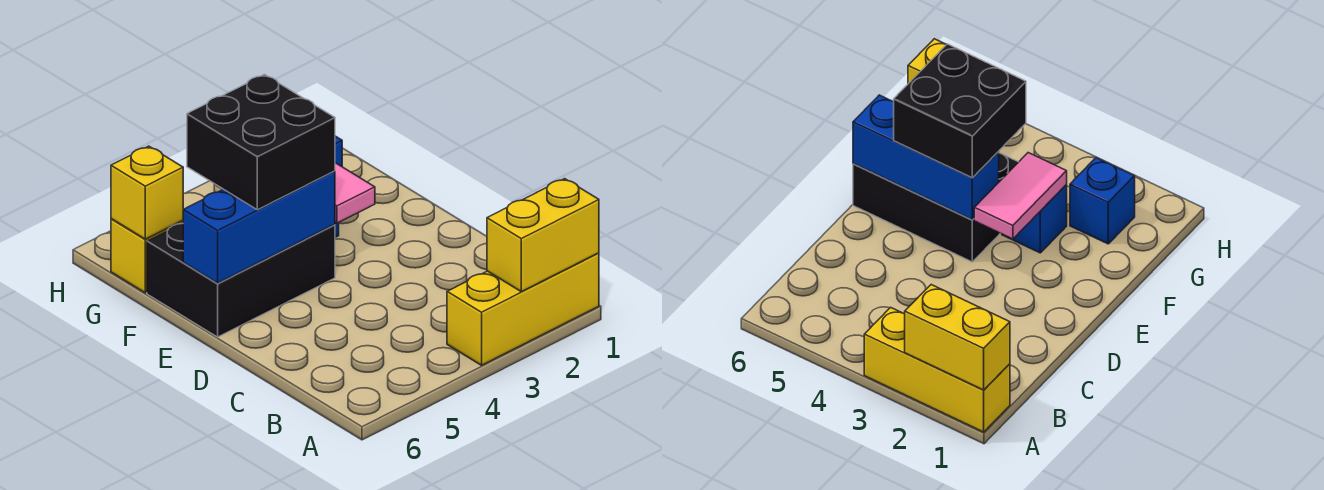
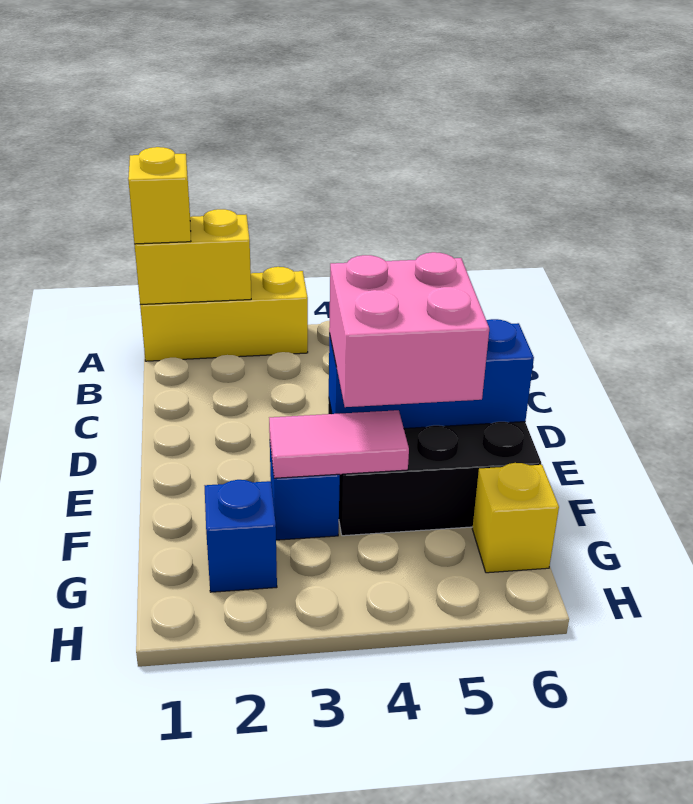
pink 1x2 tile [335,163,375,223] -> pink 1x2 tile turned to [269,410,409,478]
black 2x2 brick [187,75,335,210] -> pink 2x2 brick [329,252,489,407]
yellow 1x1 brick [111,146,183,239] -> yellow 1x1 brick moved to [128,147,191,244]

